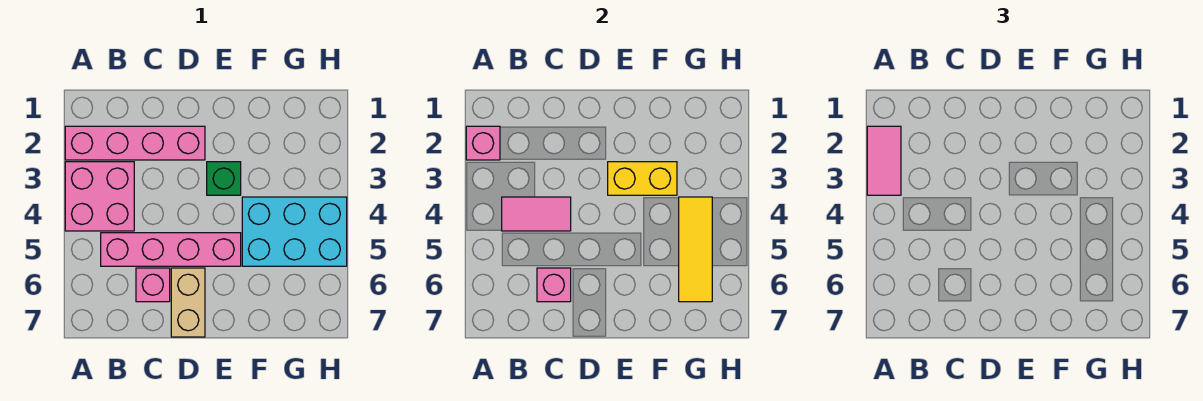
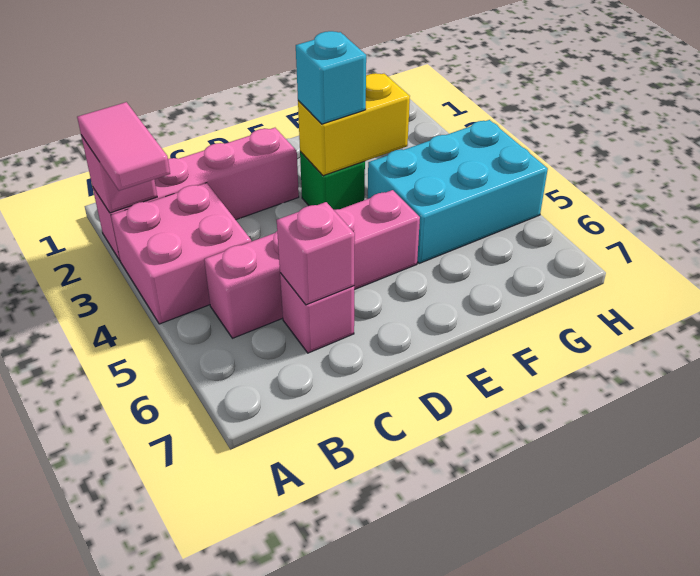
pink 1x2 tile [502,197,571,231] -> none
tan 1x2 brick [171,268,205,337] -> none
none -> cyan 1x1 brick [296,31,366,124]
yellow 1x3 tile [679,197,712,302] -> none

